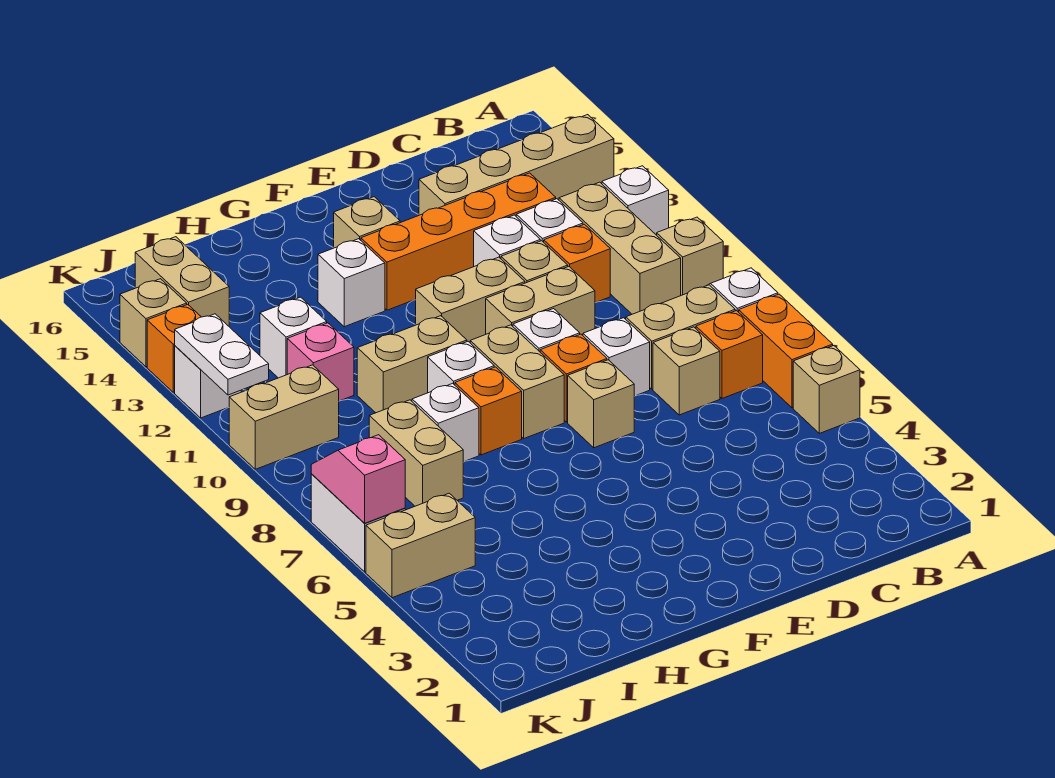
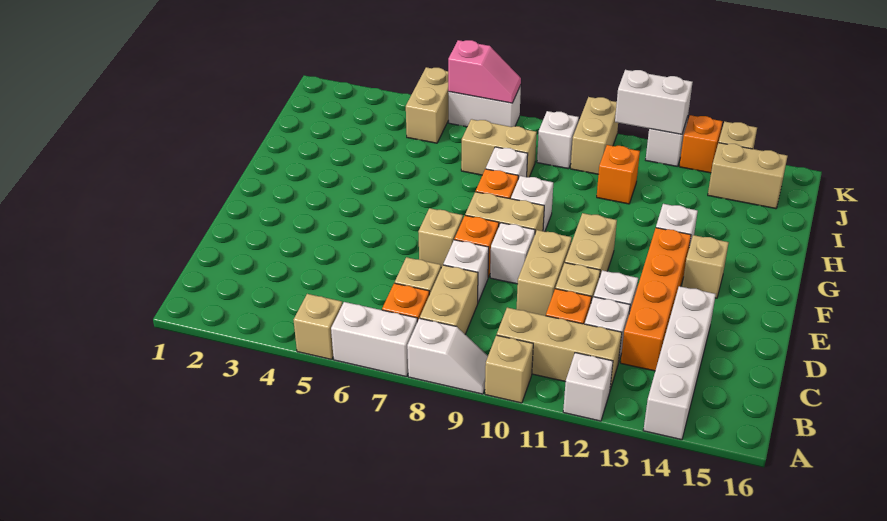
orange 1x2 brick [739,294,833,408] -> white 1x2 brick [331,302,417,377]
tan 1x4 brick [419,115,614,215] -> white 1x4 brick [643,286,716,440]
tan 1x2 brick [357,316,467,413] -> none
pink 1x1 brick [287,323,354,401] -> orange 1x1 brick [597,145,640,204]
white 1x1 brick [260,297,327,378] -> white 1x1 brick moved to [537,111,579,169]
white 1x2 plate [175,314,269,395] -> white 1x2 brick [615,70,693,134]

